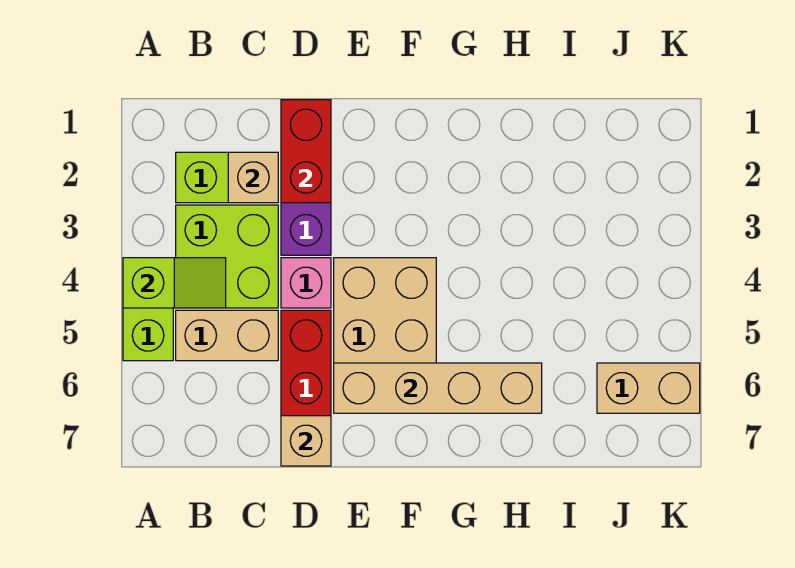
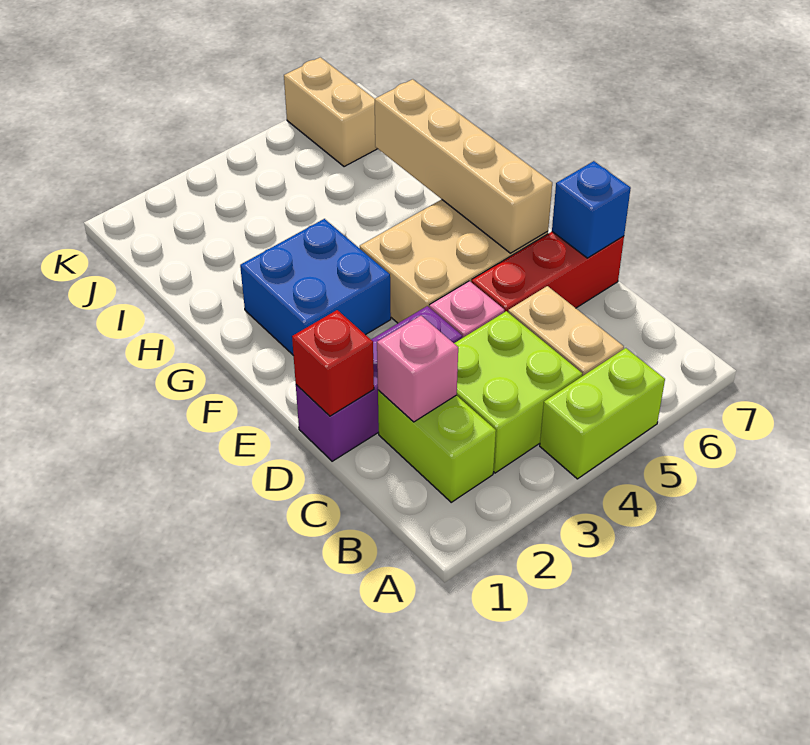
lime 1x2 slope [123,258,226,308] -> none
tan 1x1 brick [228,152,278,203] -> pink 1x1 brick [377,316,458,422]
red 1x2 brick [281,100,331,203] -> red 1x1 brick [292,310,374,416]
tan 1x1 brick [281,416,331,466] -> blue 1x1 brick [552,161,631,258]
none -> blue 2x2 brick [240,219,391,355]

